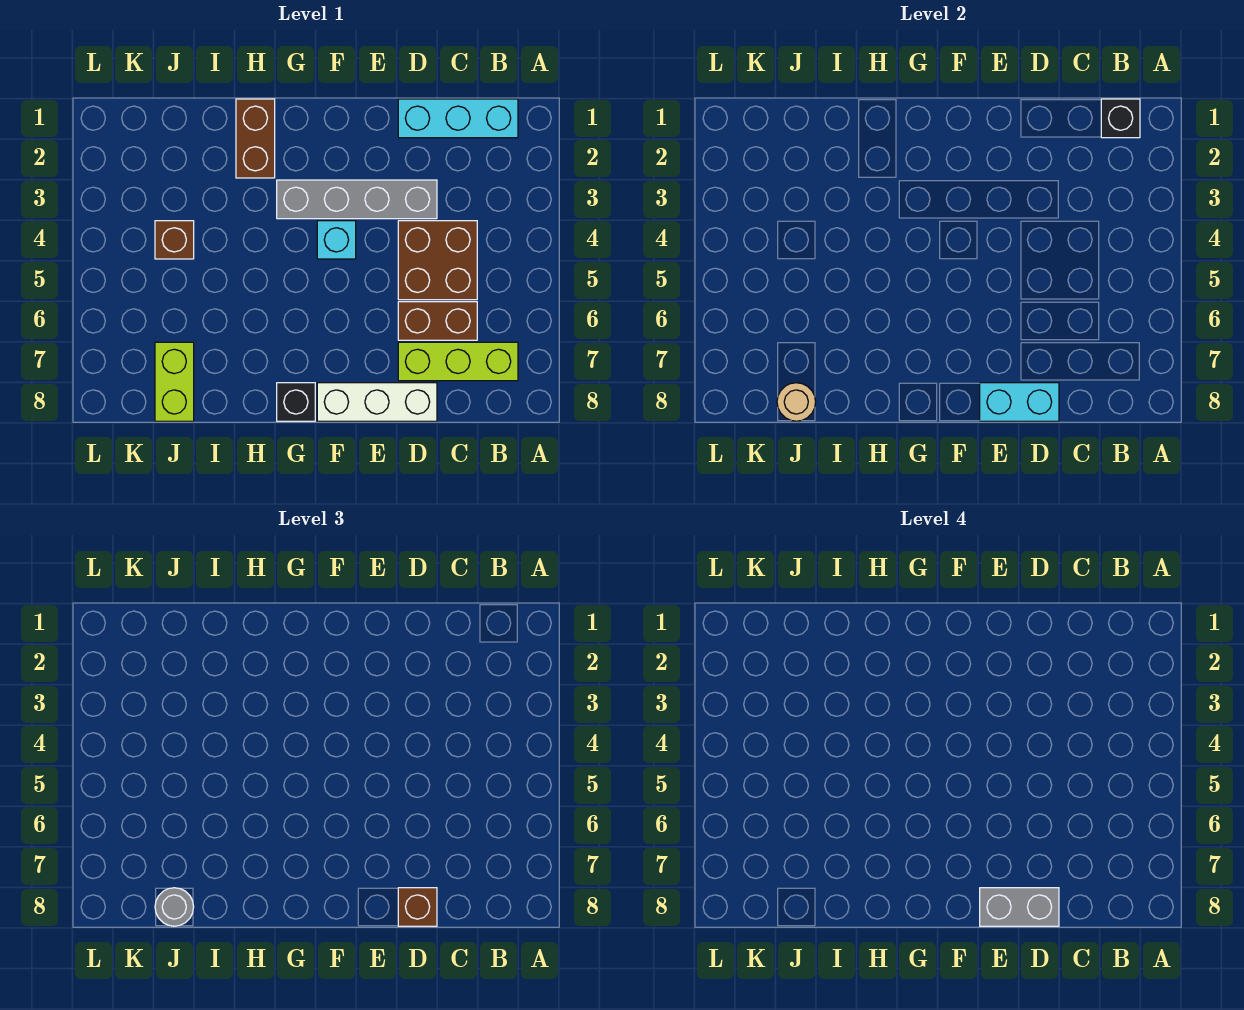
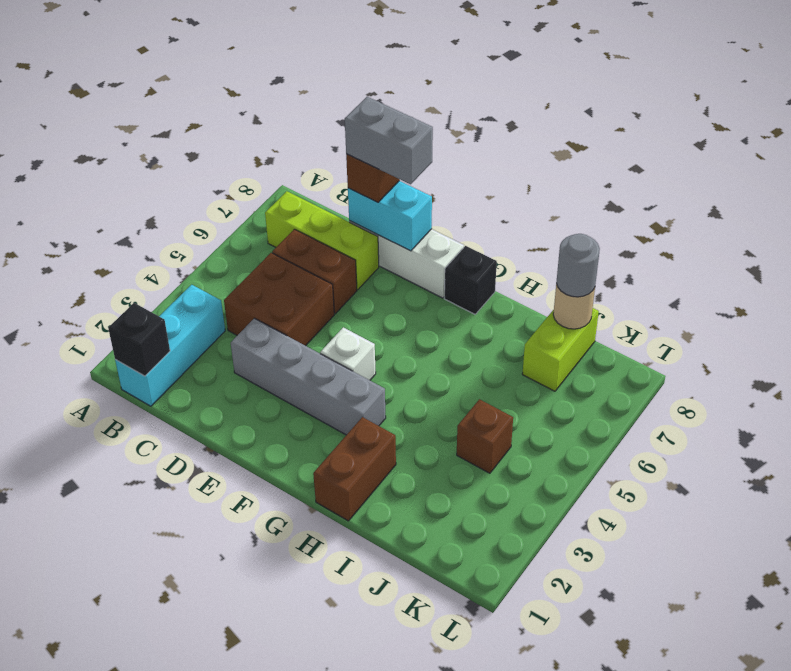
cyan 1x3 brick [398,99,518,138] -> cyan 1x3 brick turned to [115,285,225,406]
cyan 1x1 brick [317,221,356,259] -> white 1x1 brick [320,327,376,380]

